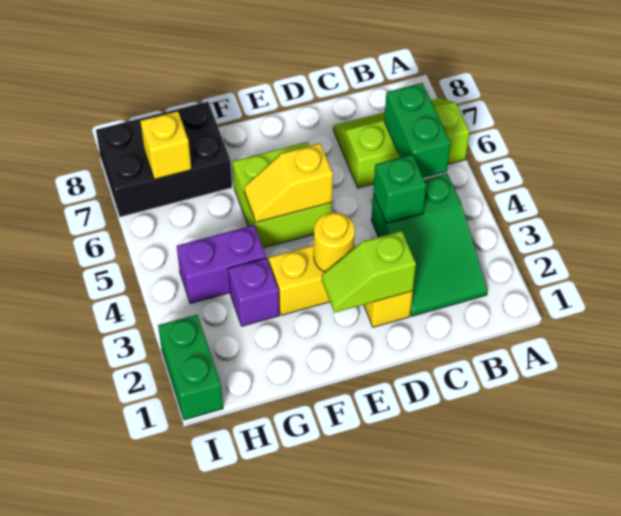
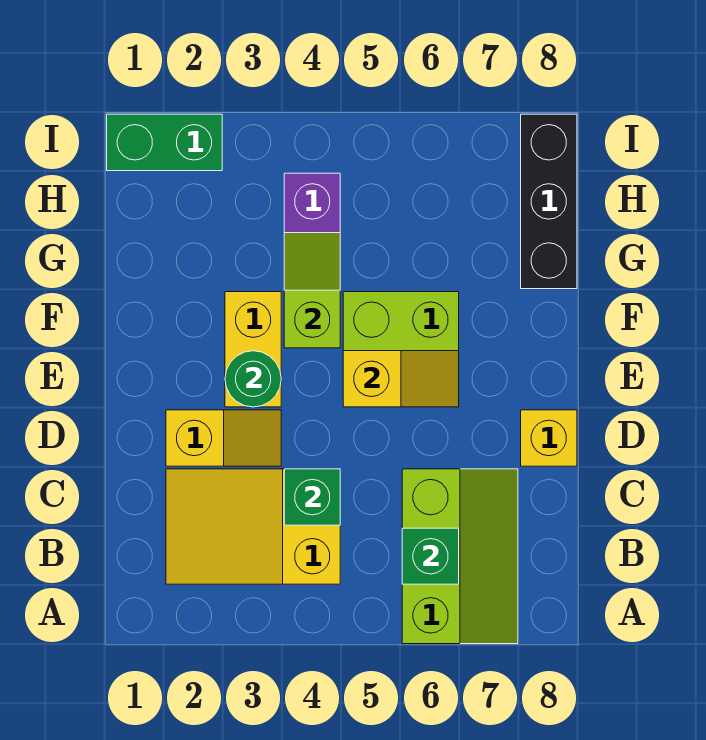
green 2x3 slope [371,174,488,316] -> yellow 2x3 slope [166,469,340,584]
green 1x2 brick [384,83,451,178] -> green 1x1 brick [402,528,459,584]
lime 1x2 slope [322,231,416,313] -> lime 1x2 slope moved to [284,233,340,348]
yellow 1x1 round brick [314,212,355,272] -> green 1x1 round brick [225,351,281,407]
yellow 1x2 slope [244,143,333,222] -> yellow 1x2 slope turned to [343,351,459,407]
purple 1x1 brick [228,258,279,326] -> none
black 2x3 brick [96,102,232,217] -> black 1x3 brick [521,114,577,289]
yellow 1x1 brick [141,111,191,179] -> yellow 1x1 brick moved to [521,410,577,466]

